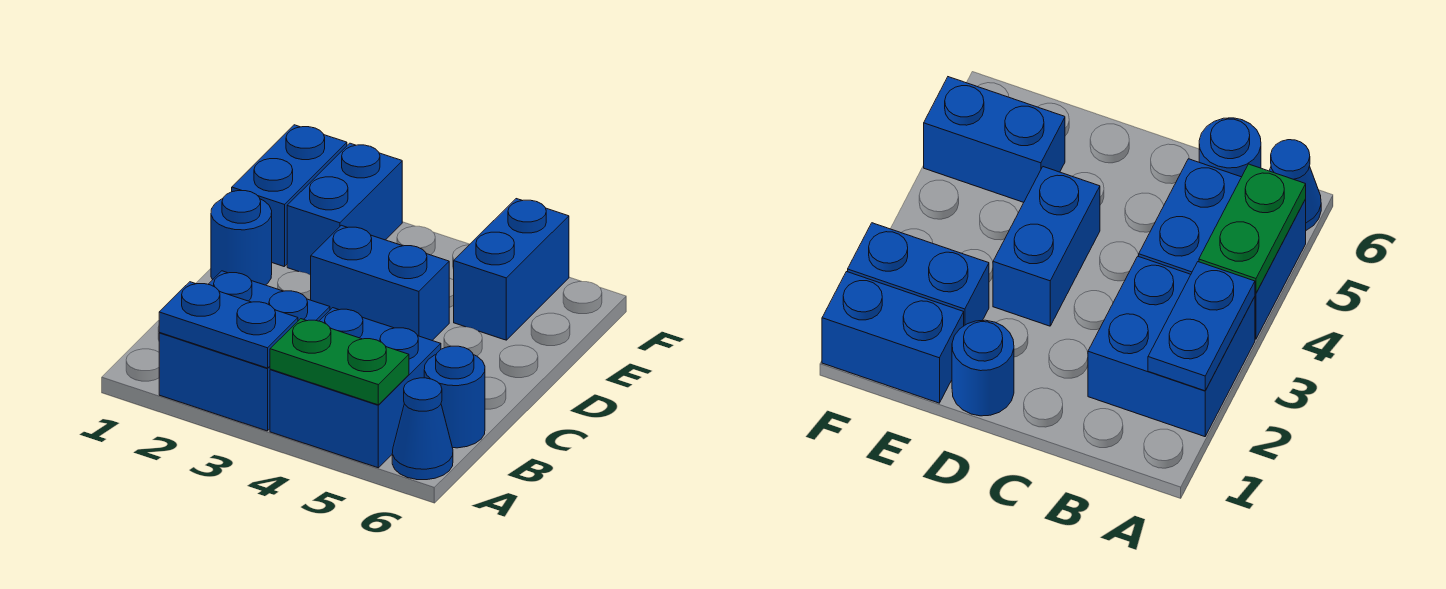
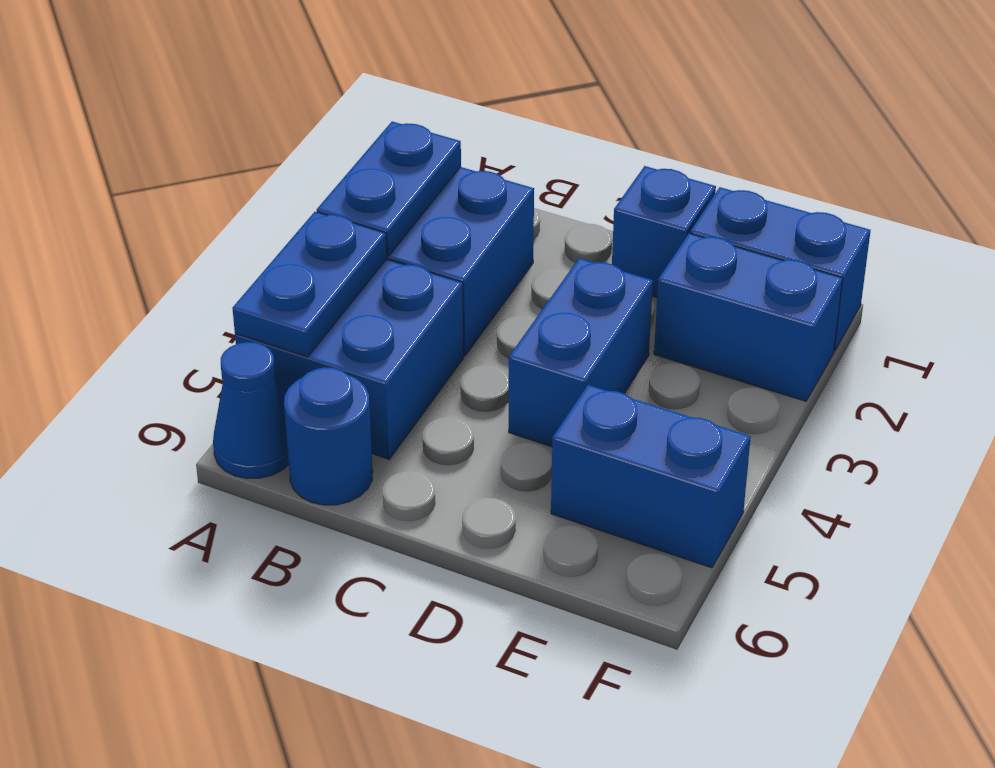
green 1x2 plate [270,319,409,405] -> blue 1x2 plate [232,212,387,357]
blue 1x1 round brick [211,191,272,285] -> blue 1x1 brick [612,166,716,297]

